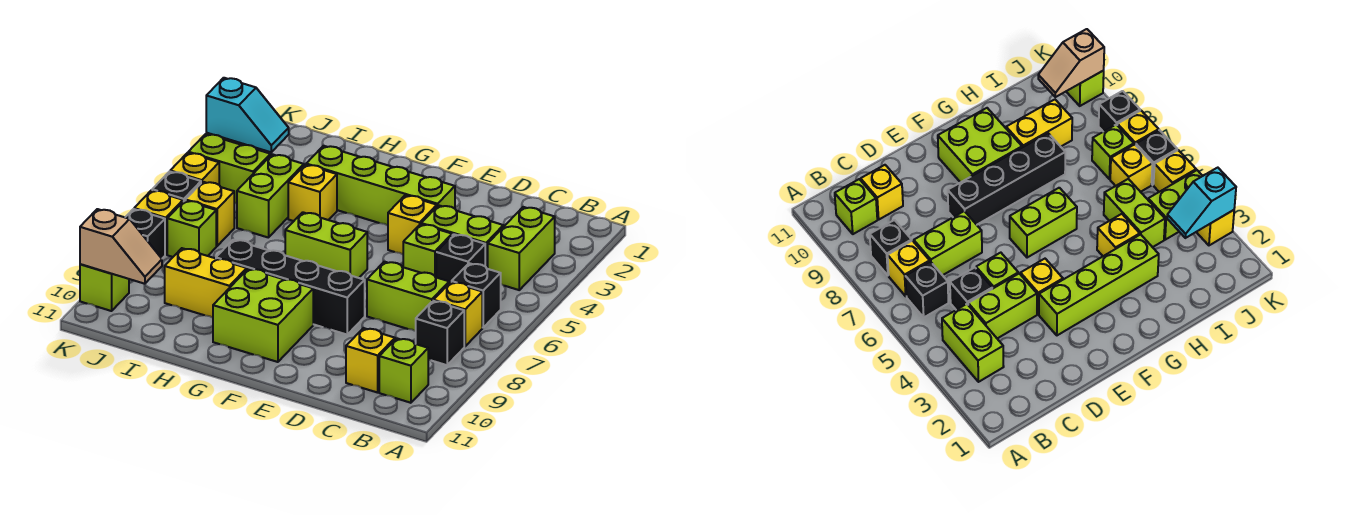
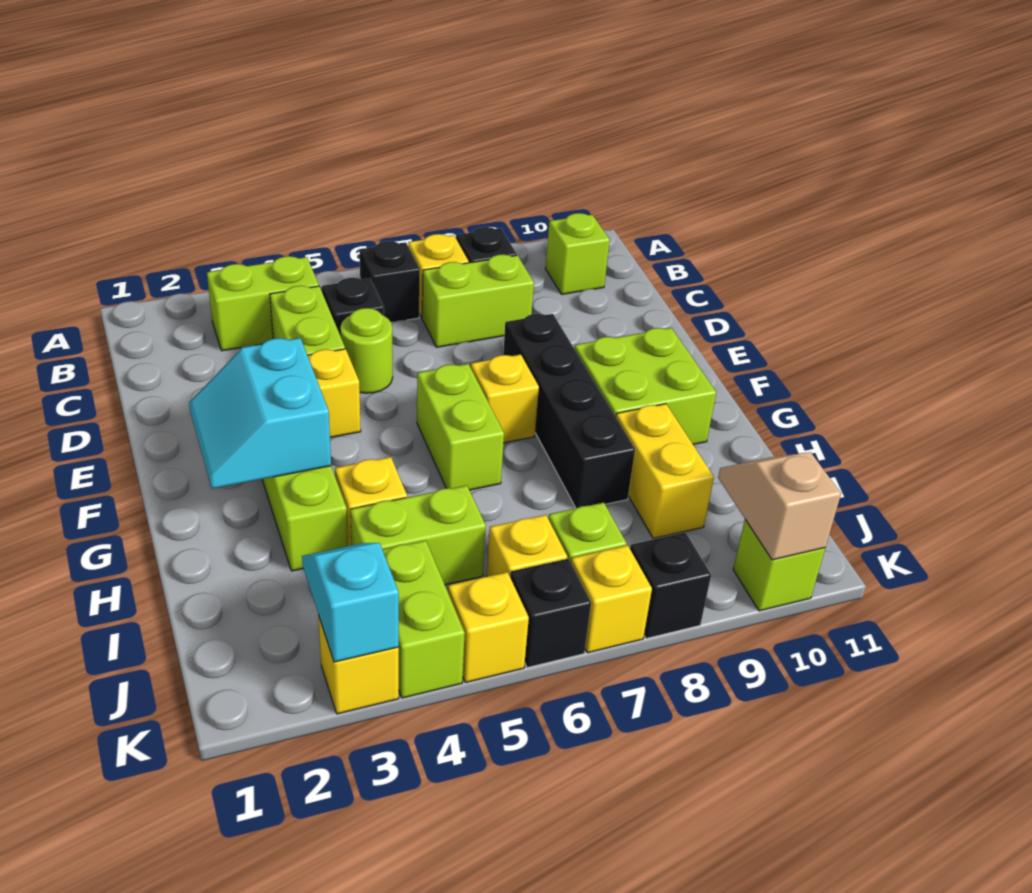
lime 1x2 brick [367,262,449,331] -> lime 1x2 brick turned to [422,254,534,347]
yellow 1x1 brick [346,328,395,393] -> yellow 1x1 brick moved to [471,354,539,443]
lime 1x1 brick [403,224,452,277] -> lime 1x1 round brick [340,308,393,393]
none -> cyan 2x2 slope [189,338,331,489]

